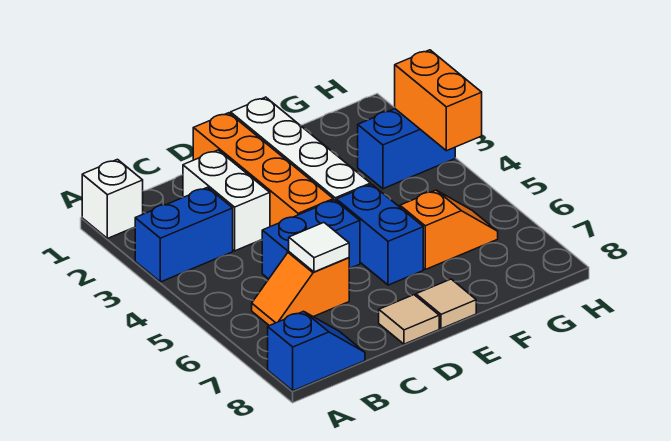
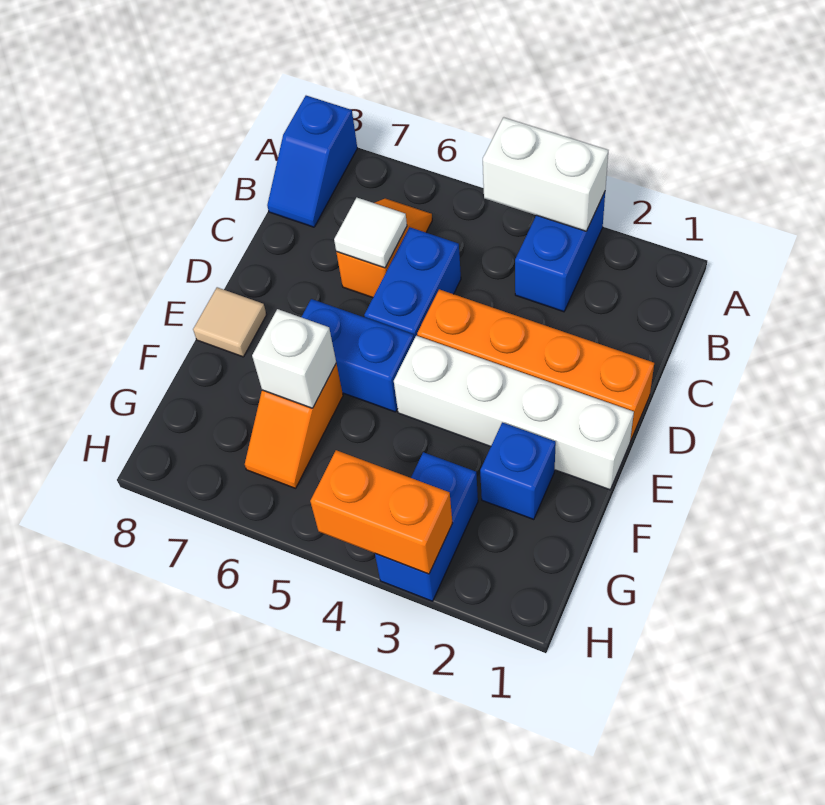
white 1x1 brick [82,159,143,238] -> white 1x1 brick moved to [252,309,336,408]
white 1x2 brick [183,150,270,251] -> white 1x2 brick moved to [483,117,608,231]
tan 1x1 tile [379,295,439,344] -> none
none -> blue 1x1 brick [480,422,556,520]

